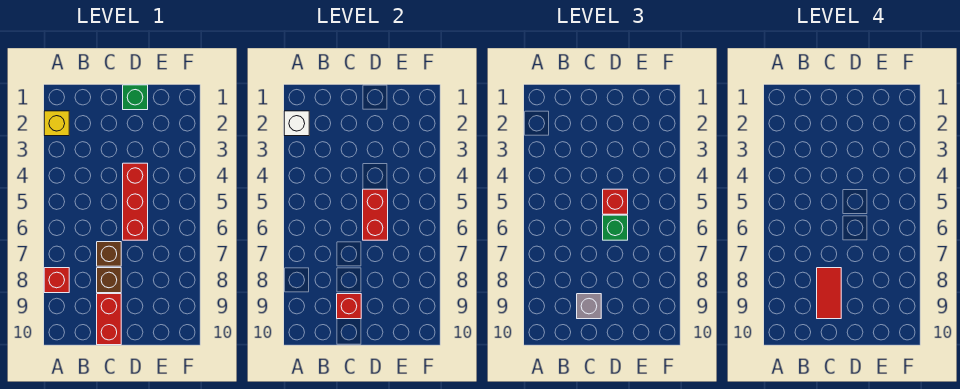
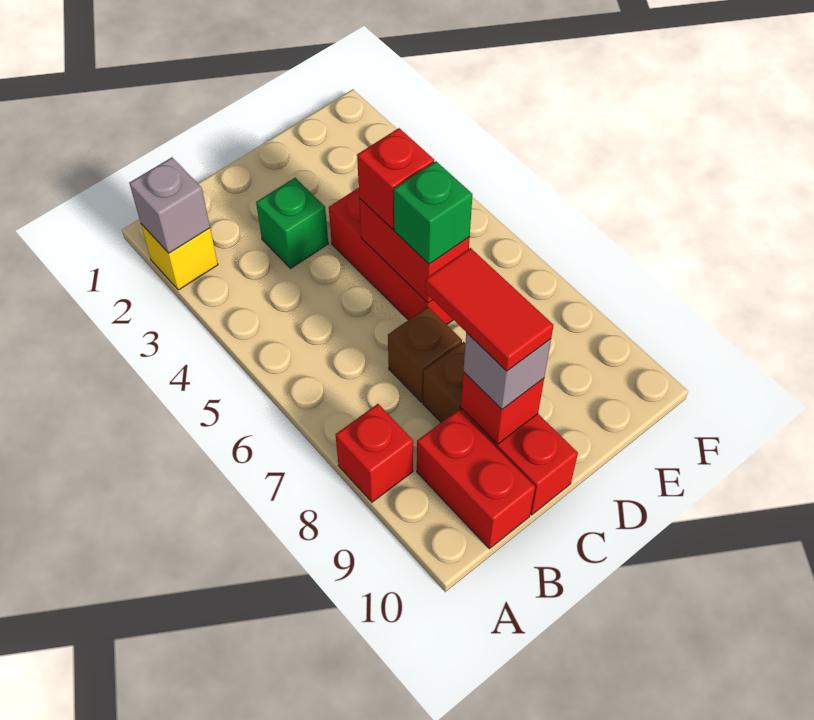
white 1x1 brick [284,111,309,136] -> grey 1x1 brick [129,157,210,253]
none -> red 1x2 brick [417,410,535,549]
green 1x1 brick [123,85,148,110] -> green 1x1 brick moved to [256,178,328,268]

